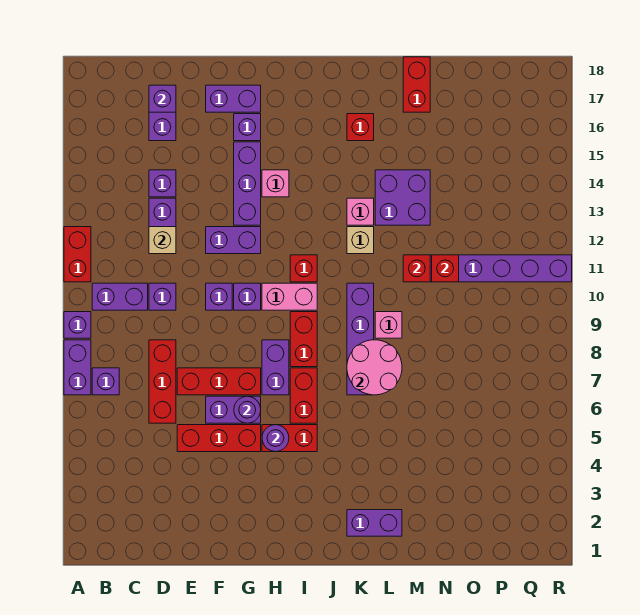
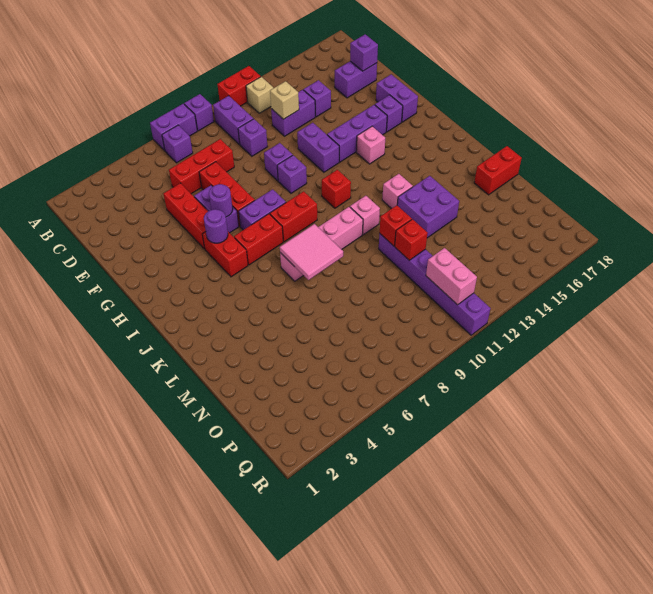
pink 1x2 brick [262,283,317,310] -> pink 1x2 brick moved to [426,248,477,305]
purple 1x2 brick [347,510,402,536] -> none
purple 1x4 brick [347,283,374,395] -> pink 1x4 brick [280,207,363,281]
pink 2x2 round brick [347,340,402,395] -> pink 2x2 tile [280,224,343,280]
tan 1x1 brick [347,227,374,254] -> tan 1x1 brick moved to [246,77,273,113]
red 1x1 brick [347,114,374,141] -> none
pink 1x1 brick [375,312,402,338] -> pink 1x1 brick moved to [350,196,380,235]

